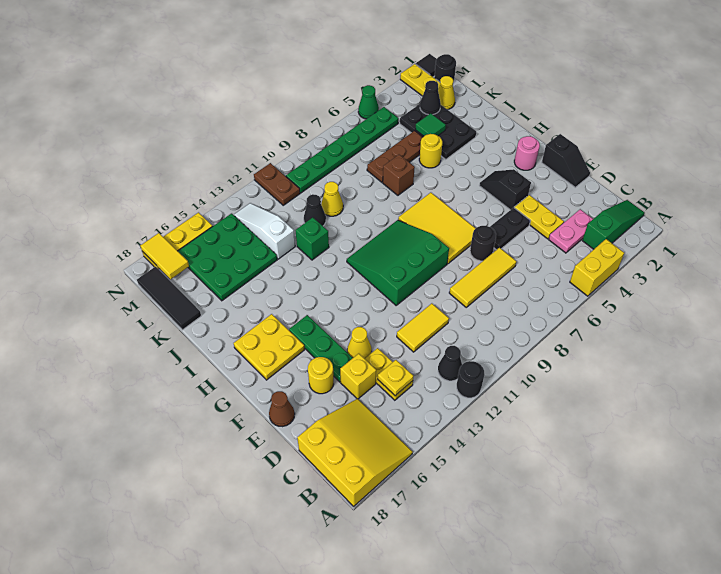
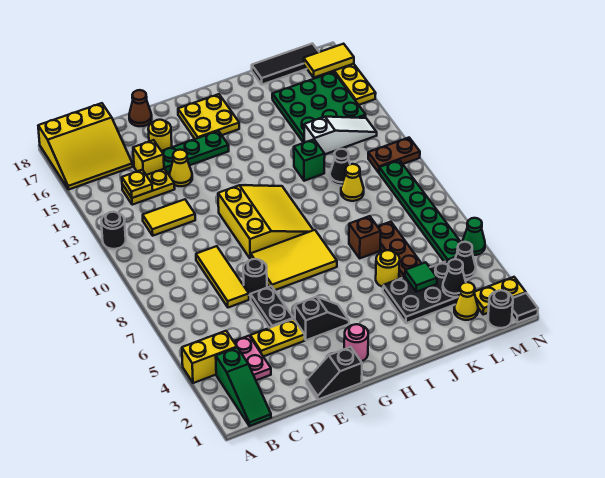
yellow 1x2 brick [570,239,624,296] -> yellow 1x2 brick turned to [182,331,237,383]
black 1x1 cone [438,346,462,381] -> black 1x1 cone moved to [455,242,476,279]
yellow 1x2 tile [397,303,449,352] -> yellow 1x2 tile turned to [143,199,195,236]
green 3x3 slope [347,220,449,305] -> yellow 3x3 slope [218,185,313,259]

